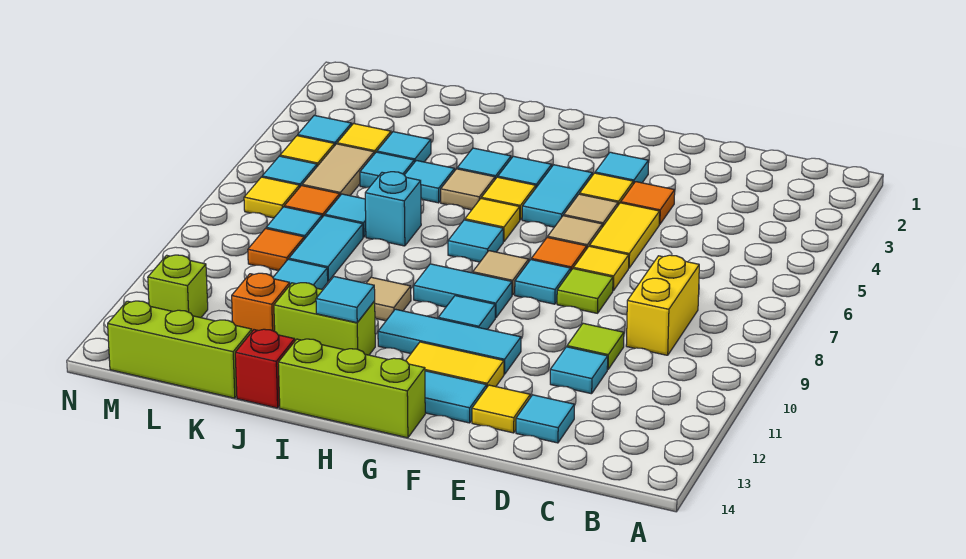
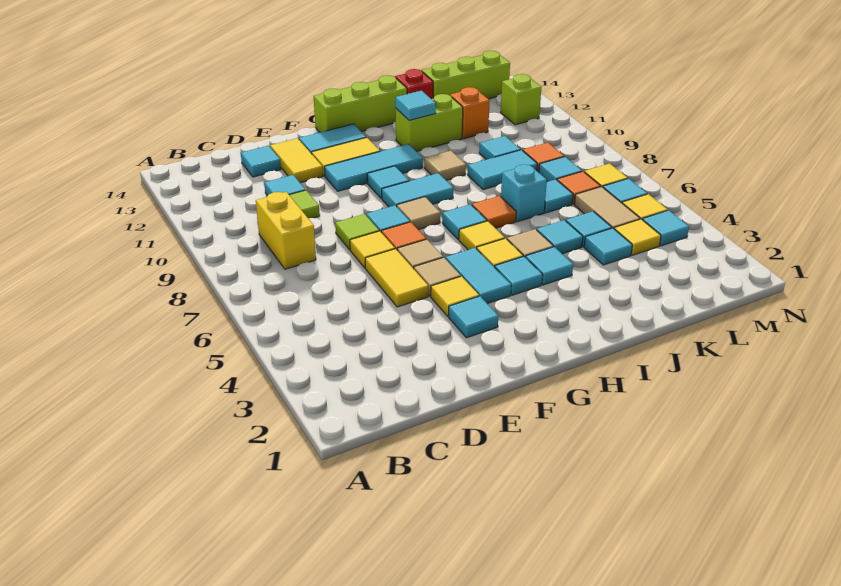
orange 1x1 tile [621,182,675,224] -> orange 1x1 tile moved to [472,196,516,228]
yellow 1x1 tile [472,385,530,433] -> yellow 1x2 tile [270,138,323,183]
cyan 1x2 tile [289,216,363,281] -> cyan 1x2 tile turned to [468,150,537,190]

